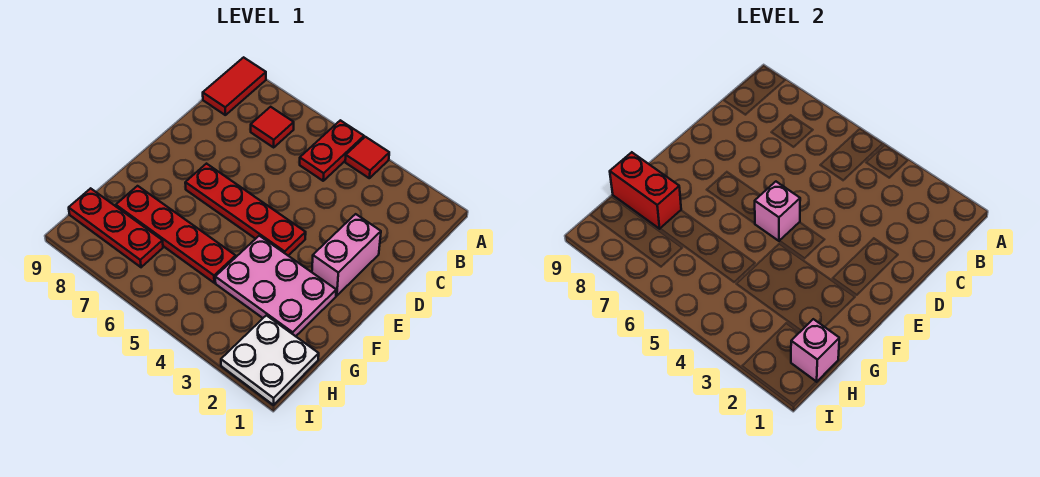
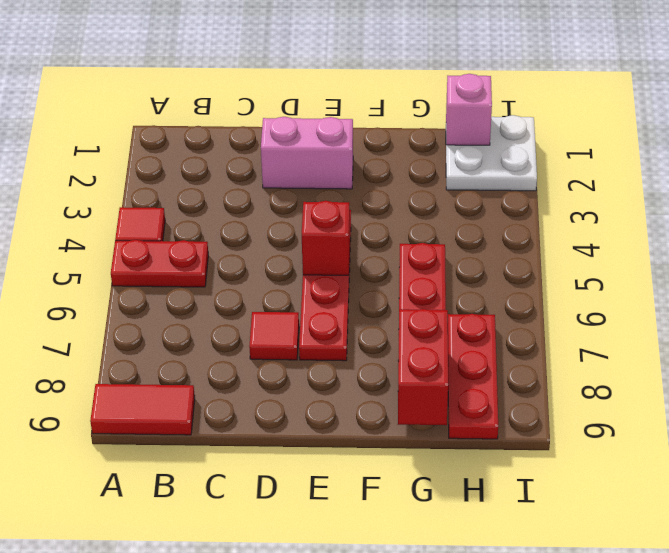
red 1x1 tile [251,107,294,147] -> red 1x1 tile moved to [249,312,299,360]
pink 1x1 brick [755,182,800,241] -> red 1x1 brick [302,201,350,275]
pink 2x3 plate [215,236,336,336] -> none

